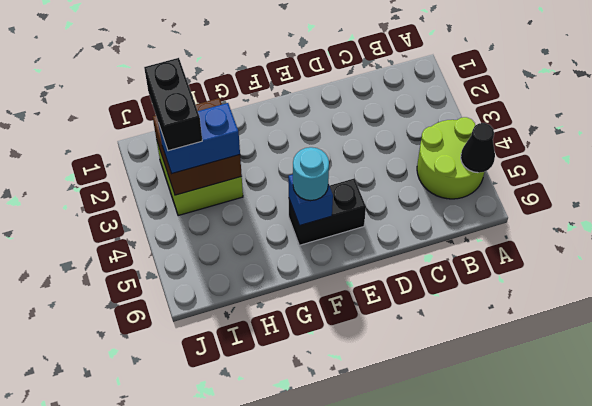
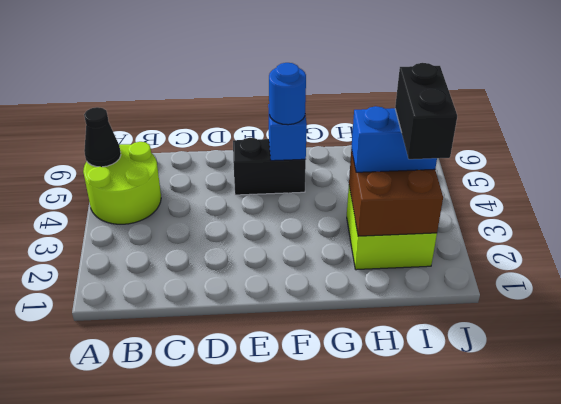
cyan 1x1 round brick [293,147,329,201] -> blue 1x1 round brick [269,63,306,125]

